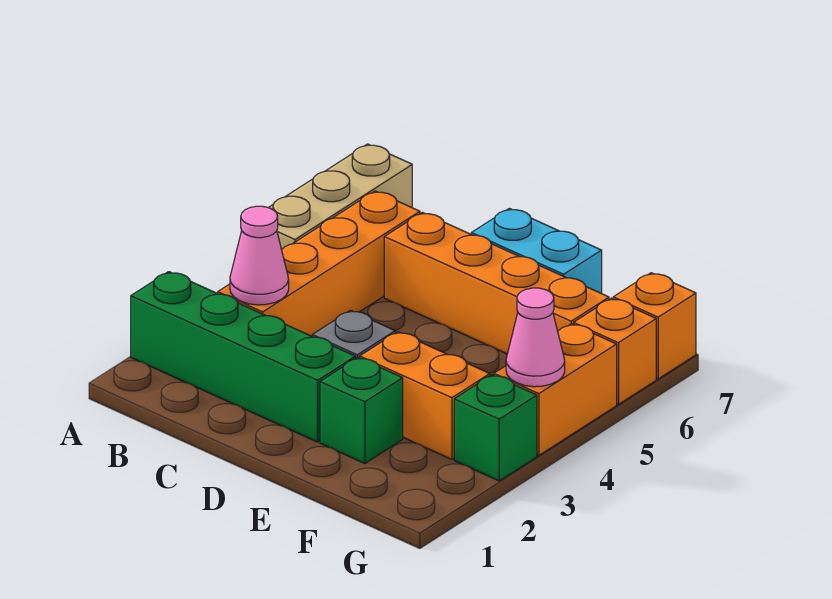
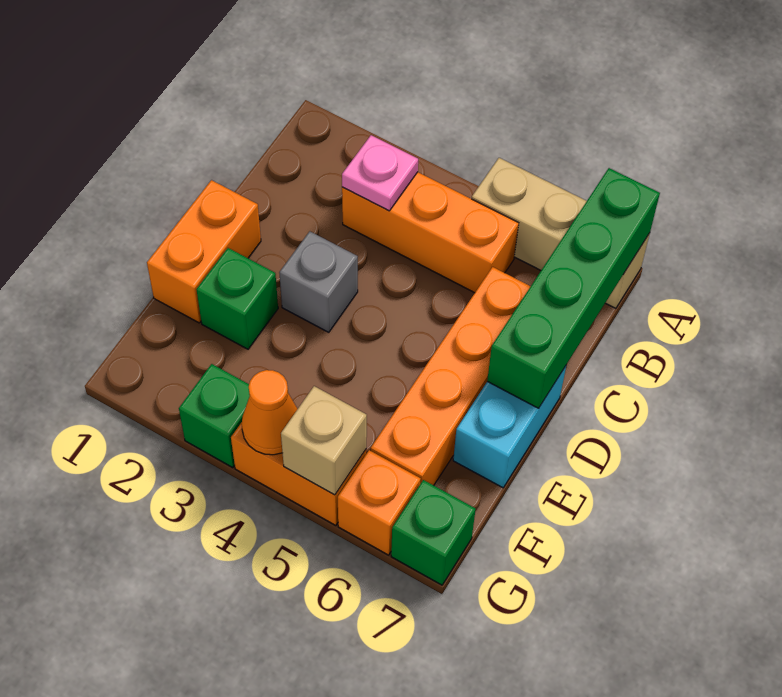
green 1x4 brick [131,272,355,442] -> green 1x4 brick moved to [487,168,660,409]
orange 1x4 brick [218,191,420,336] -> orange 1x3 brick [342,172,519,293]
pink 1x1 cone [230,206,289,305] -> pink 1x1 plate [342,135,418,211]
orange 1x2 brick [360,332,490,459] -> orange 1x2 brick moved to [147,180,261,323]
pink 1x1 cone [506,288,565,387] -> orange 1x1 cone [242,370,297,455]
none -> tan 1x1 brick [281,386,367,495]
orange 1x1 brick [613,273,696,379] -> green 1x1 brick [391,480,476,585]

